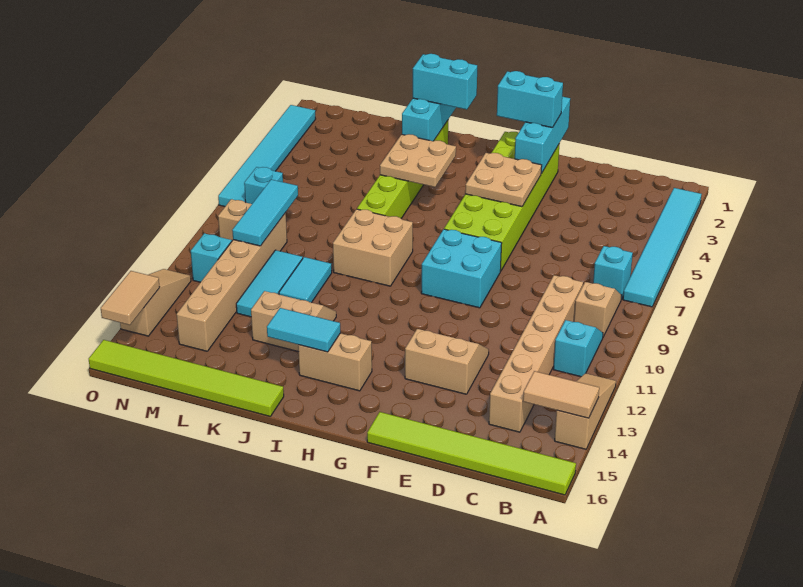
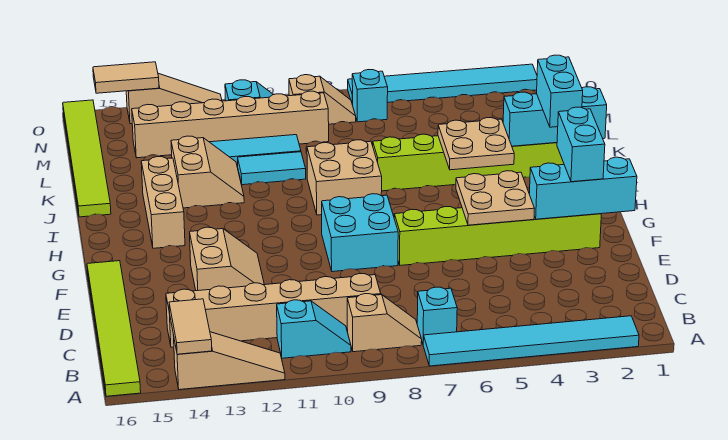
lime 2x6 brick [444,132,559,271] -> lime 1x6 brick [394,207,601,265]
tan 1x2 brick [298,333,372,391] -> tan 1x3 brick [141,157,185,248]
cyan 1x2 tile [267,308,340,352] -> none
cyan 1x3 tile [232,180,298,246] -> none

